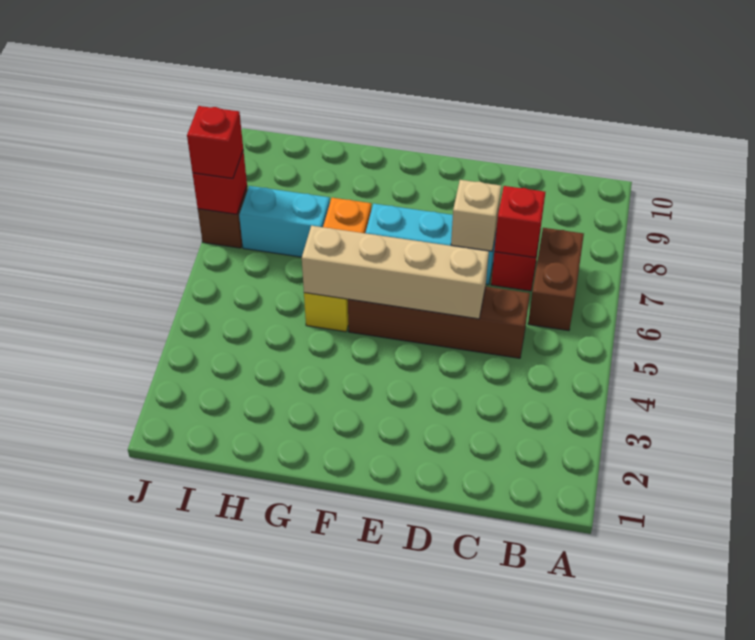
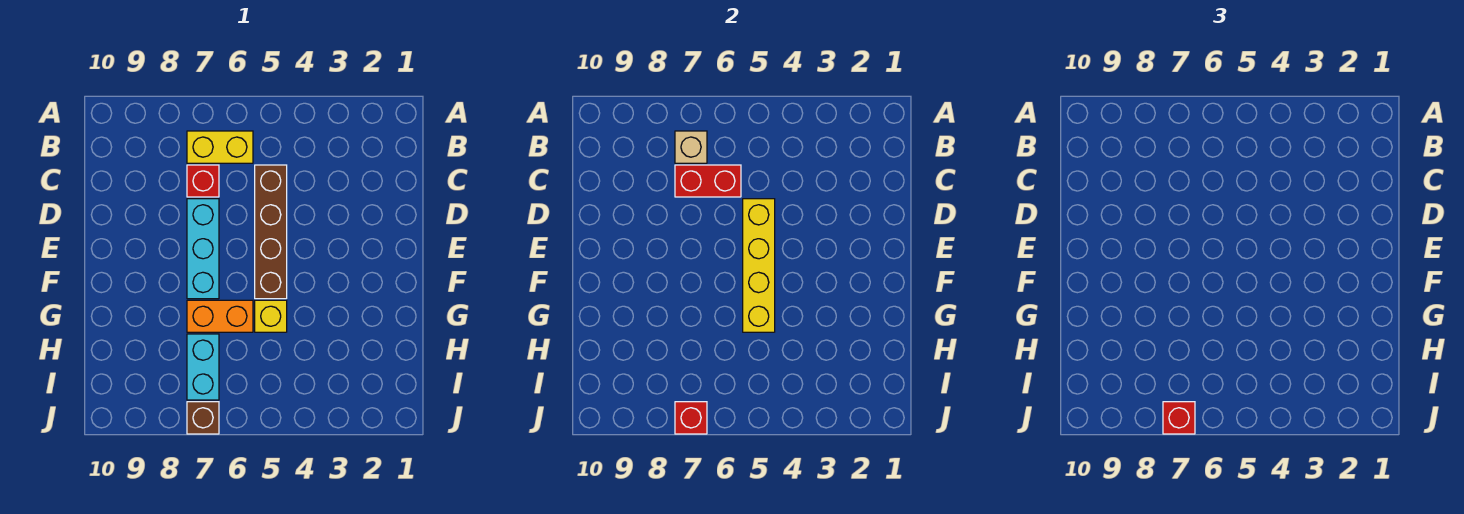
brown 1x2 brick [528,228,584,331] -> yellow 1x2 brick [187,131,253,163]
red 1x1 brick [494,186,545,258] -> red 1x2 brick [675,165,741,197]
tan 1x4 brick [302,226,489,319] -> yellow 1x4 brick [743,199,775,332]
tan 1x1 brick [451,180,501,251] -> tan 1x1 brick moved to [675,131,707,163]

